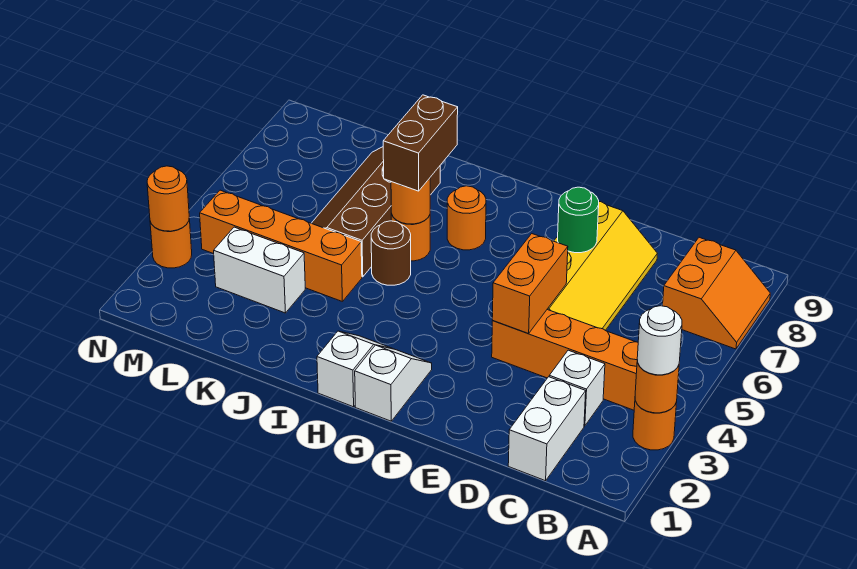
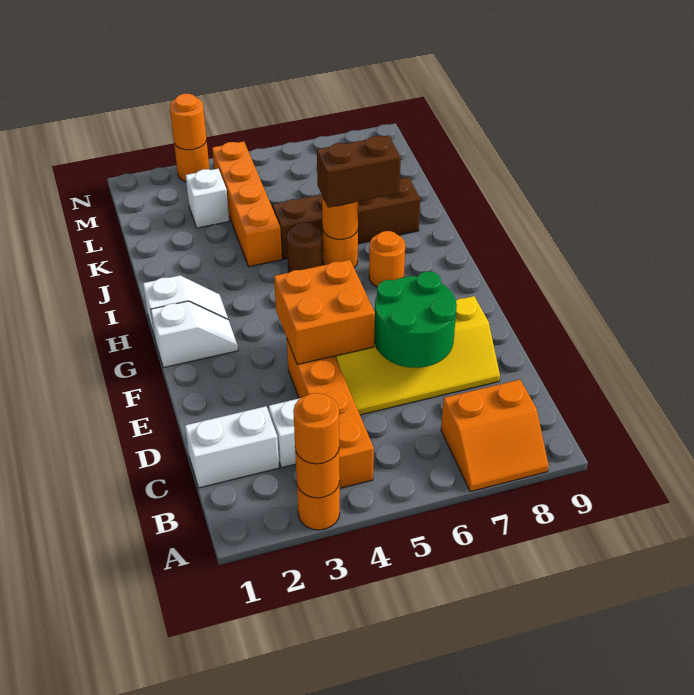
white 1x1 round brick [637,306,682,375] -> orange 1x1 round brick [293,393,339,464]
orange 1x2 brick [492,234,568,333] -> orange 2x2 brick [274,260,375,364]
green 1x1 round brick [558,187,599,253] -> green 2x2 round brick [374,271,457,368]
white 1x2 brick [214,227,305,313] -> white 1x1 brick [186,169,229,228]

